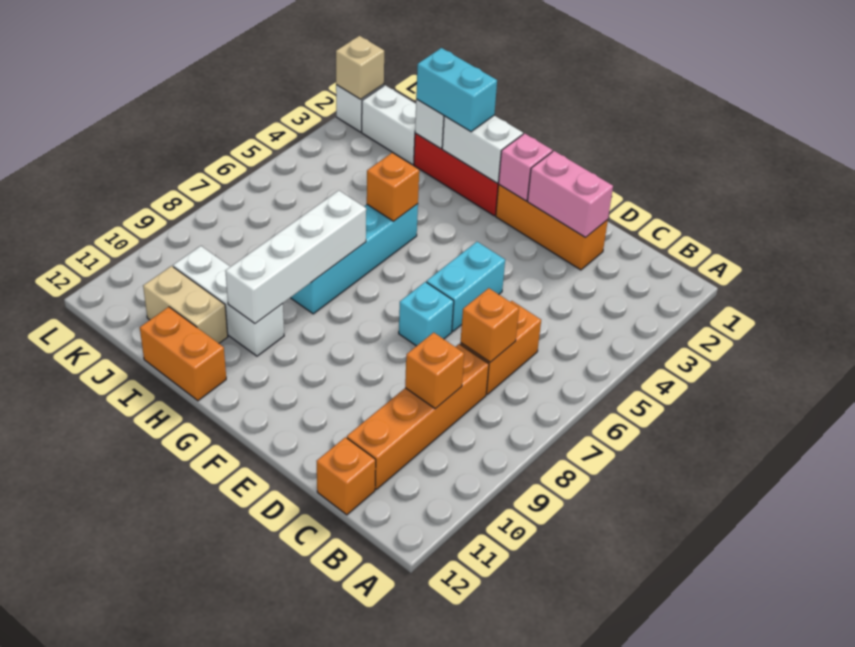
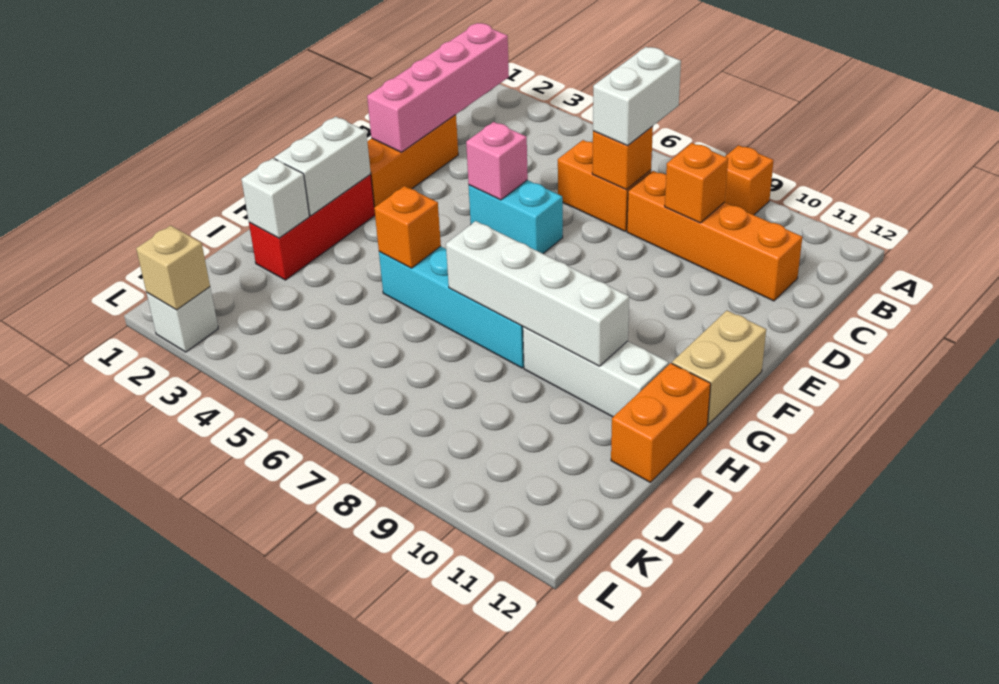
orange 1x1 brick [317,437,376,515] -> orange 1x1 brick moved to [725,145,774,215]
pink 1x2 brick [527,151,613,238] -> pink 1x4 brick [367,23,509,152]
cyan 1x1 brick [399,282,454,346] -> none
pink 1x1 brick [498,133,553,201] -> pink 1x1 brick moved to [466,122,528,200]
cyan 1x2 brick [416,48,497,132] -> none
white 1x3 brick [173,246,284,356] -> white 1x3 brick turned to [523,327,669,417]
tan 1x2 brick [143,266,228,343] -> tan 1x2 brick moved to [672,311,766,424]
white 1x2 brick [362,85,416,165] -> white 1x2 brick moved to [593,47,681,146]

